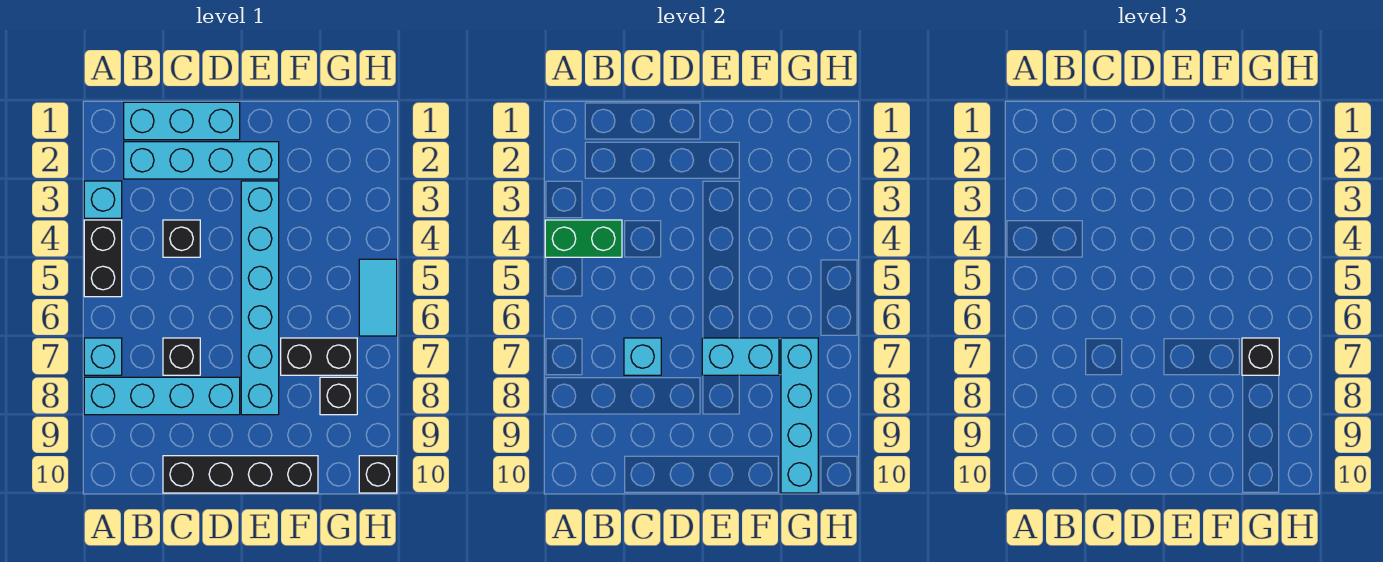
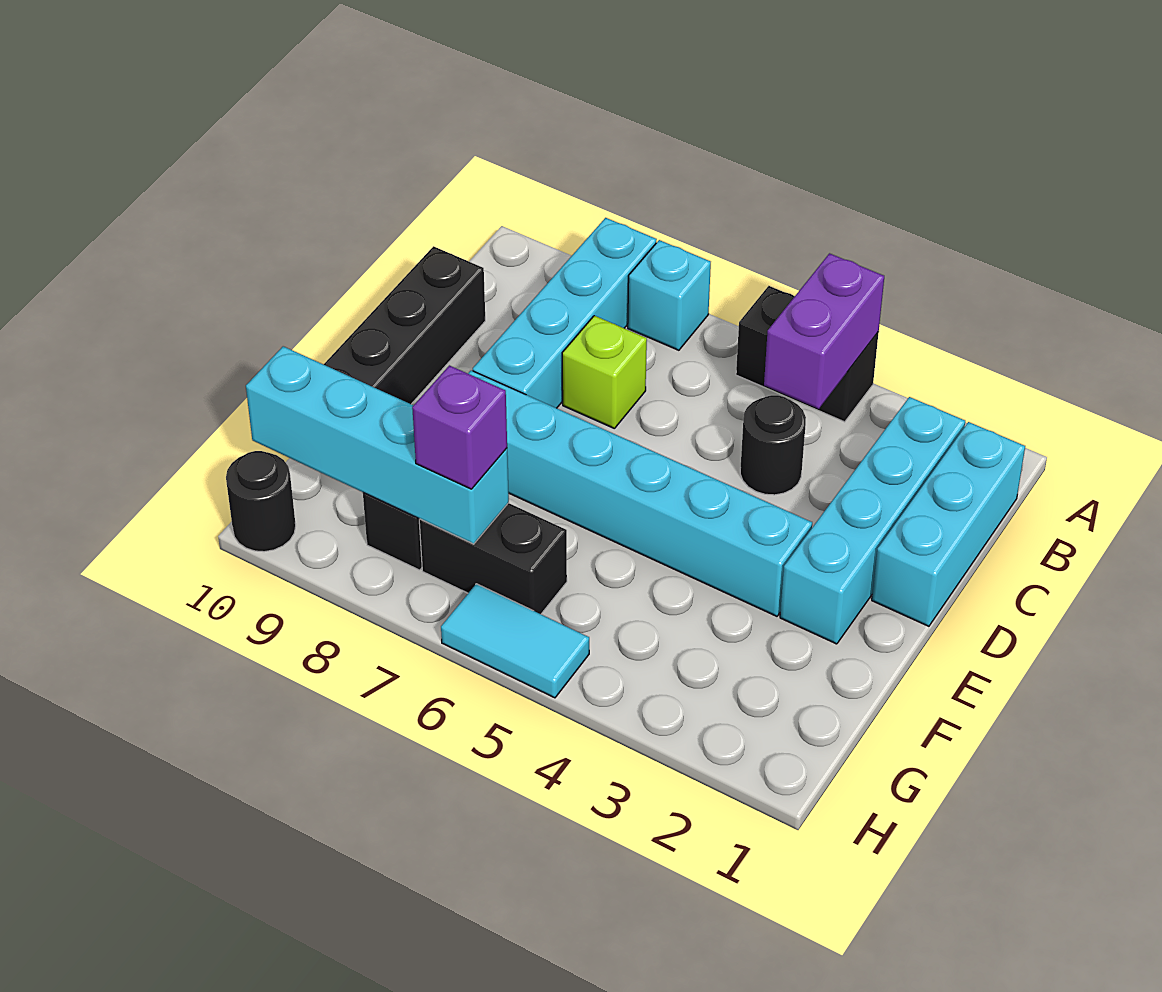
cyan 1x1 brick [84,181,122,218] -> none
green 1x2 brick [545,220,622,257] -> purple 1x2 brick [764,253,884,409]
black 1x1 brick [163,220,200,257] -> black 1x1 round brick [740,395,806,495]
black 1x1 brick [163,338,200,375] -> lime 1x1 brick [562,316,647,429]
cyan 1x1 brick [624,338,661,375] -> none
cyan 1x2 brick [702,338,779,375] -> none
black 1x2 brick [281,338,357,375] -> black 1x2 brick turned to [419,503,567,614]
black 1x1 brick [1242,338,1279,375] -> purple 1x1 brick [412,365,507,489]
black 1x1 brick [359,456,397,493] -> black 1x1 round brick [226,451,296,552]

